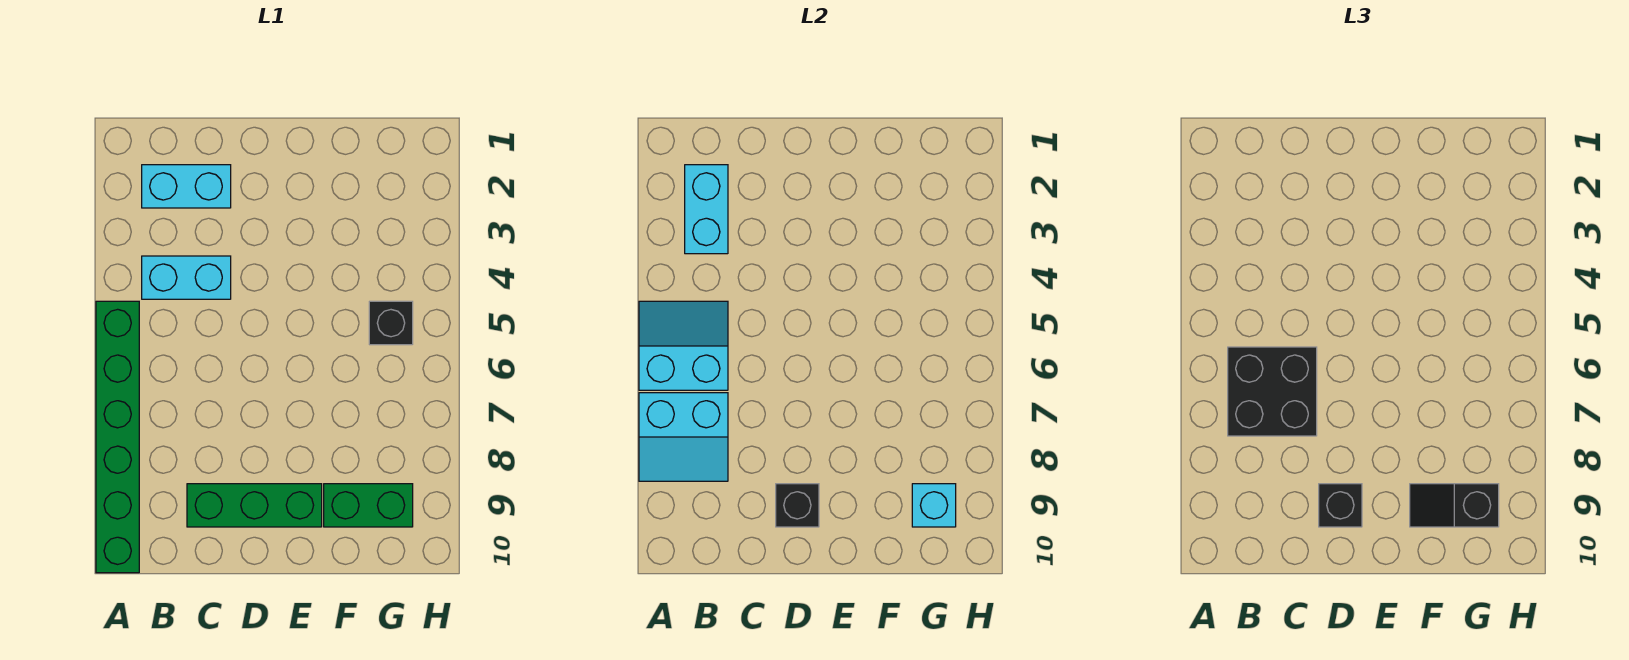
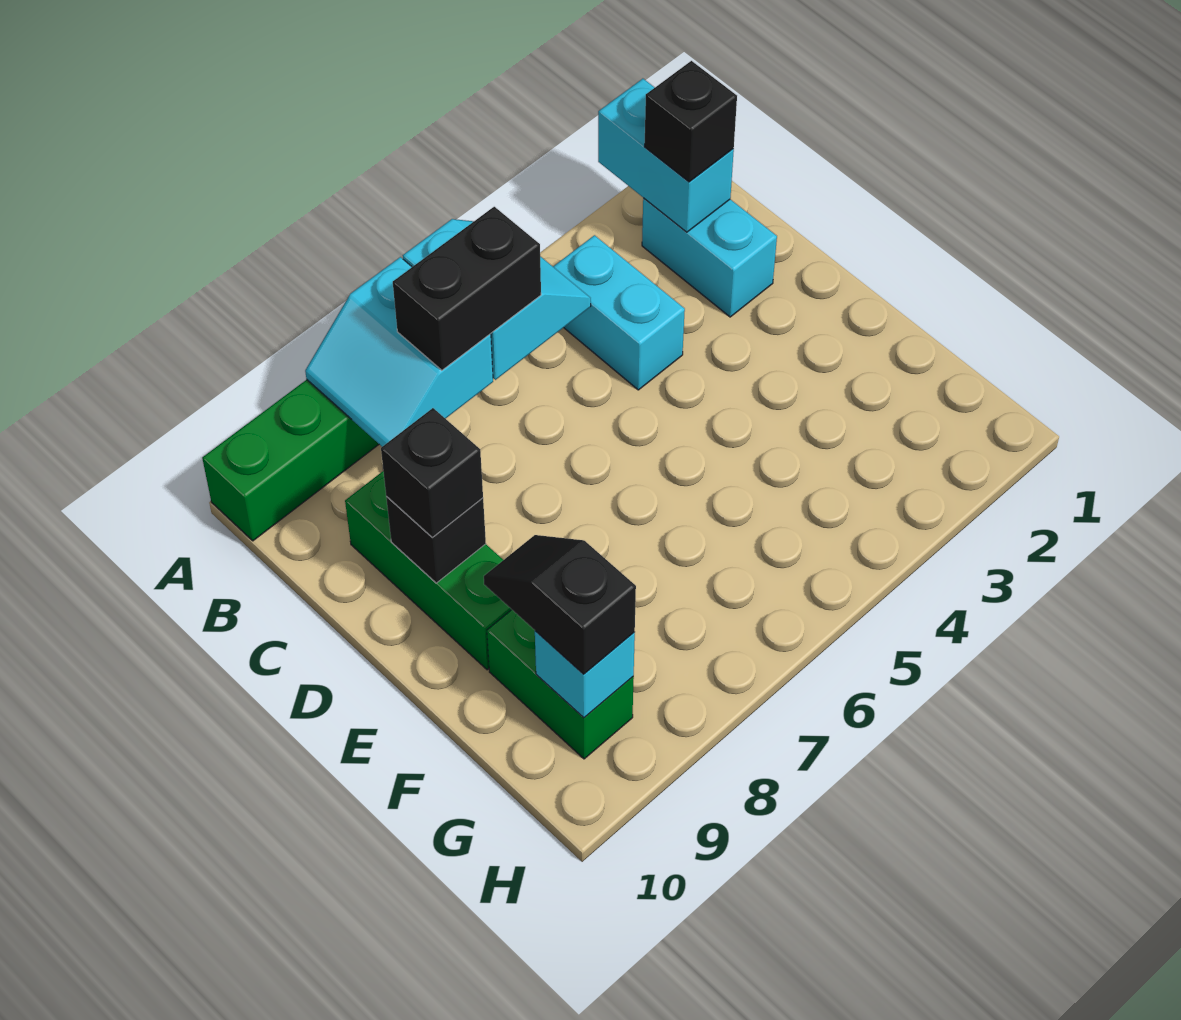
cyan 1x2 brick [685,165,728,254] -> cyan 1x2 brick turned to [598,79,734,232]
black 2x2 brick [1228,347,1317,436] -> black 1x2 brick [393,207,541,370]
black 1x1 brick [369,301,413,345] -> black 1x1 brick moved to [645,61,737,182]

